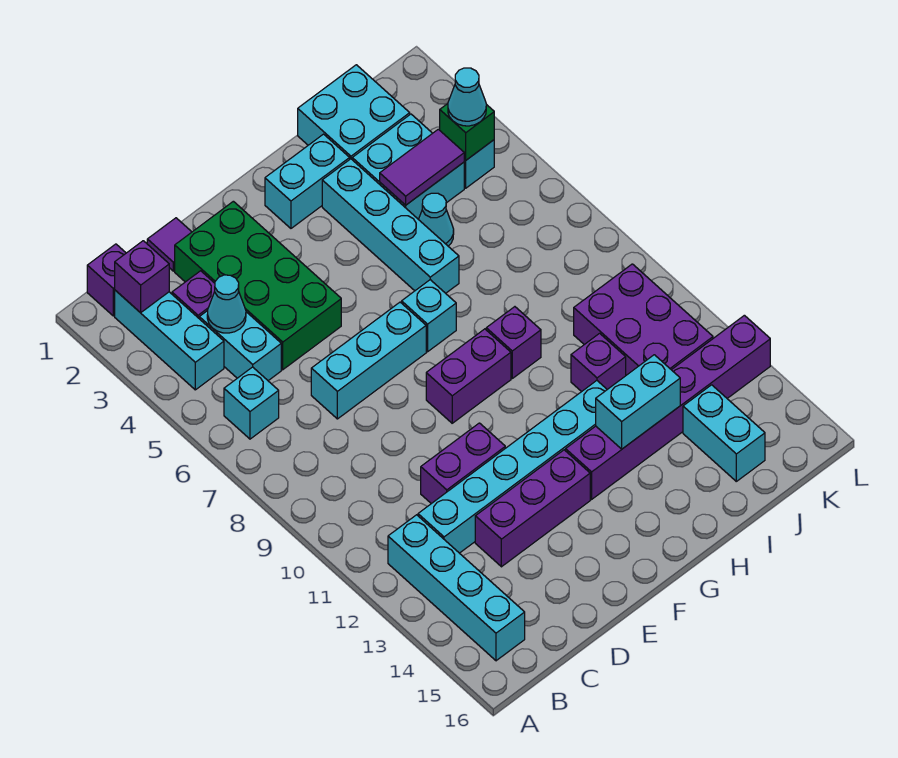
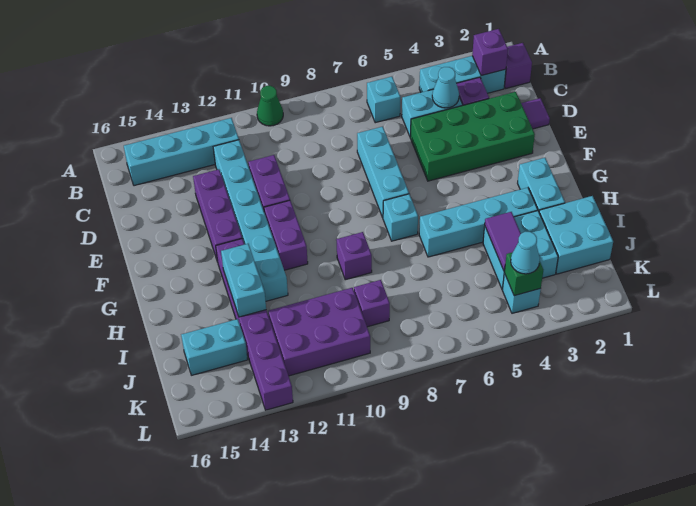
none -> green 1x1 cone [257,86,283,126]
purple 1x2 brick [426,329,511,423] -> purple 1x2 brick moved to [264,200,308,270]
cyan 1x1 cone [418,193,454,246] -> none
purple 1x1 brick [571,333,626,392] -> purple 1x1 brick moved to [354,280,390,327]

